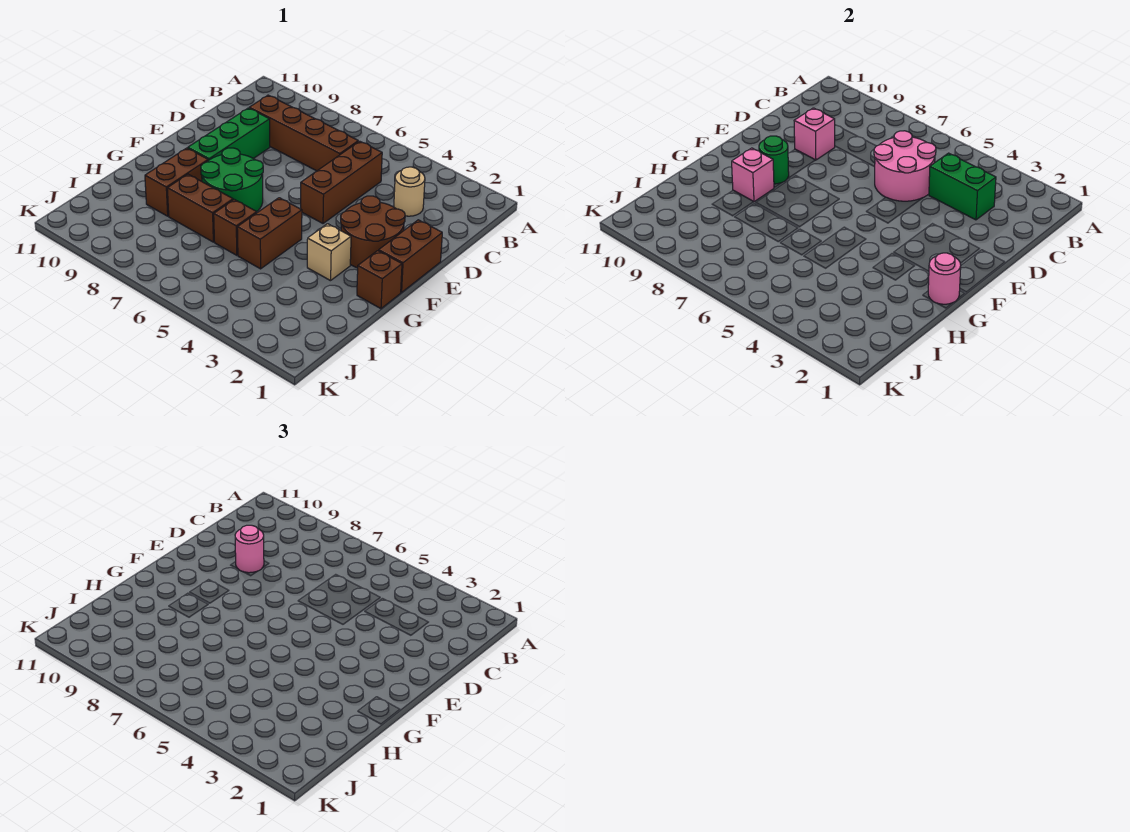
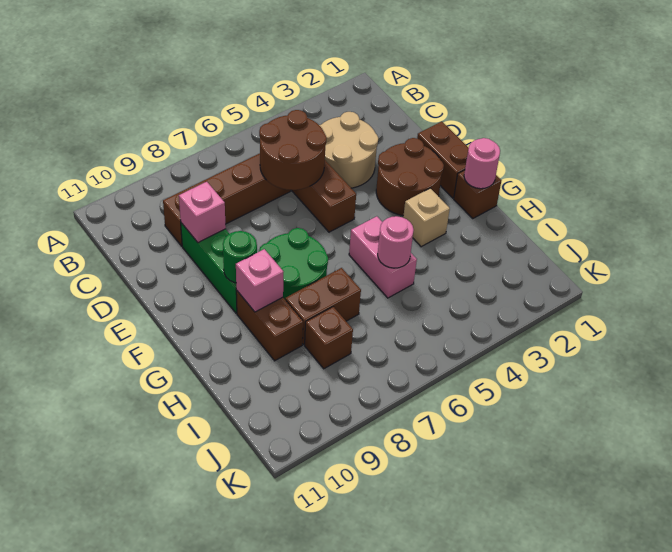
tan 1x1 round brick [394,167,425,216] -> tan 2x2 round brick [319,112,378,188]
green 1x2 brick [929,153,996,220] -> none
pink 2x2 round brick [874,131,936,201] -> brown 2x2 round brick [259,110,327,190]
pink 1x1 round brick [235,525,264,573] -> pink 1x1 round brick moved to [378,216,414,268]
brown 1x2 brick [237,198,302,269] -> pink 1x2 brick [349,216,417,298]
brown 1x1 brick [214,199,257,255] -> brown 1x1 brick moved to [305,307,353,369]

